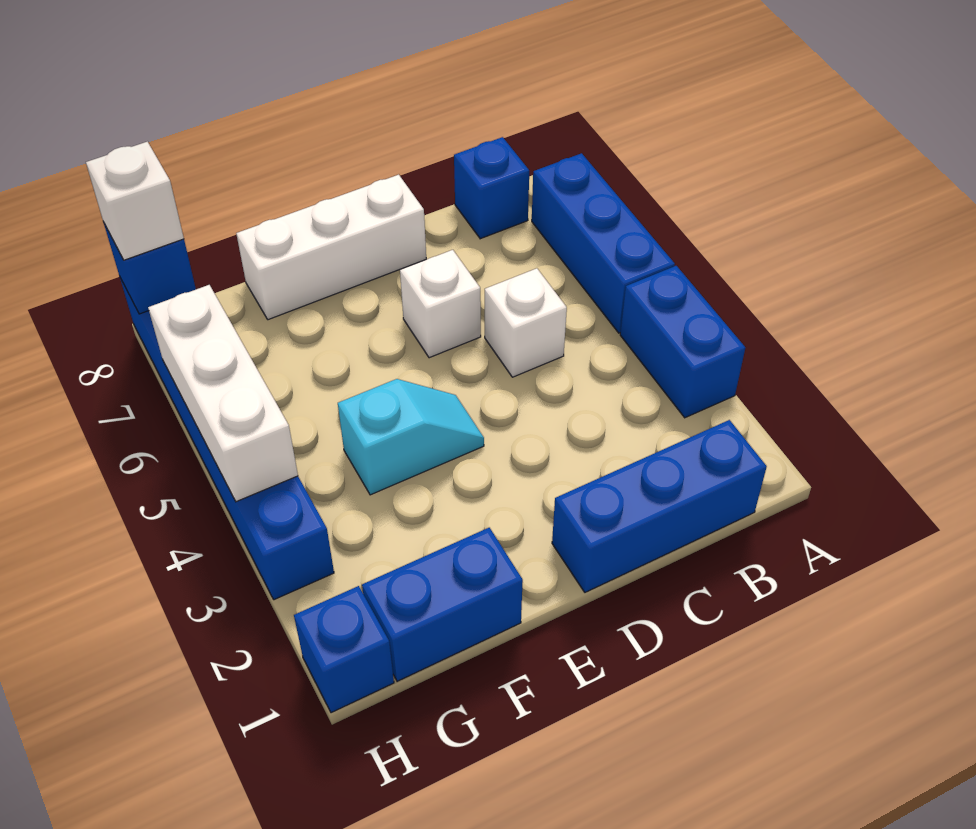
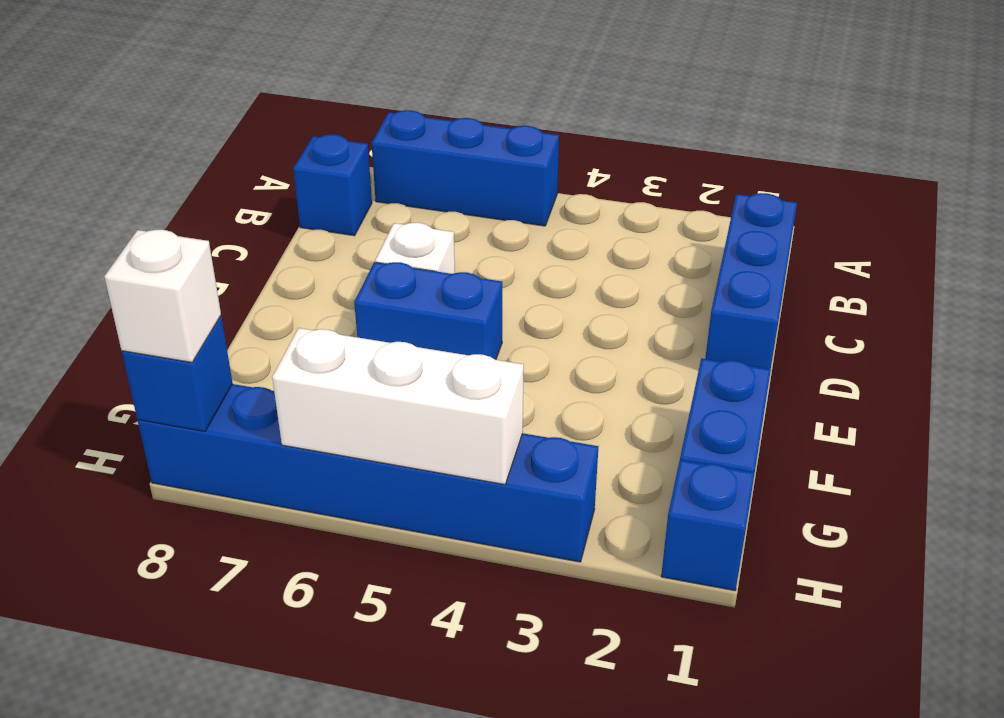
blue 1x2 brick [620,266,745,418] -> blue 1x2 brick moved to [354,262,502,360]
white 1x1 brick [485,268,567,377] -> none
white 1x3 brick [236,175,426,320] -> none
cyan 1x2 slope [338,379,484,495] -> none

